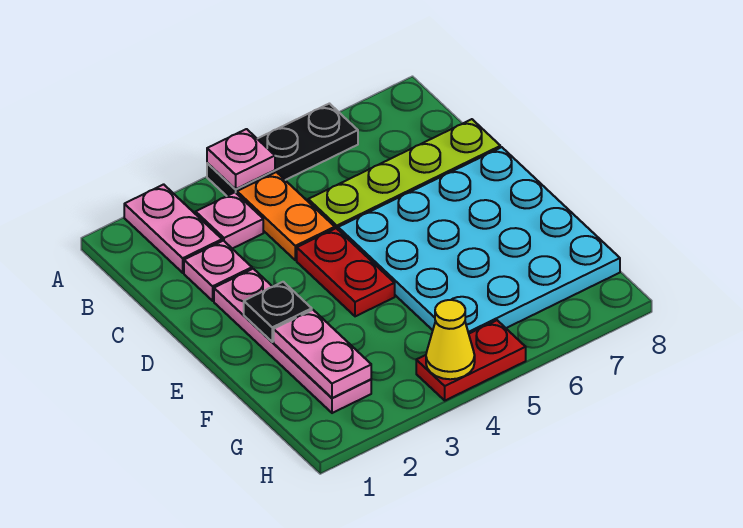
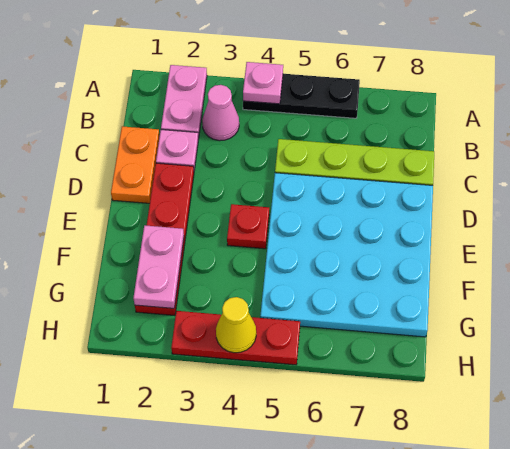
pink 1x1 plate [196,192,263,249] -> pink 1x1 cone [202,85,239,141]
orange 1x2 plate [237,172,335,260] -> orange 1x2 plate moved to [111,126,160,203]
pink 1x4 plate [214,269,371,413] -> red 1x4 plate [135,163,194,316]
red 1x2 plate [297,228,395,316] -> red 1x1 plate [227,204,269,249]
black 1x1 plate [244,282,312,342] -> none
red 1x2 plate [416,320,526,400] -> red 1x3 plate [171,311,300,365]

